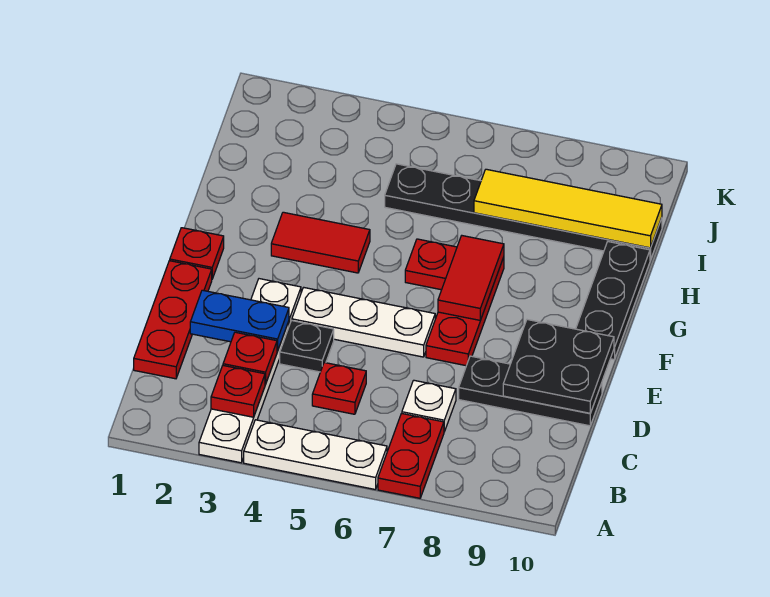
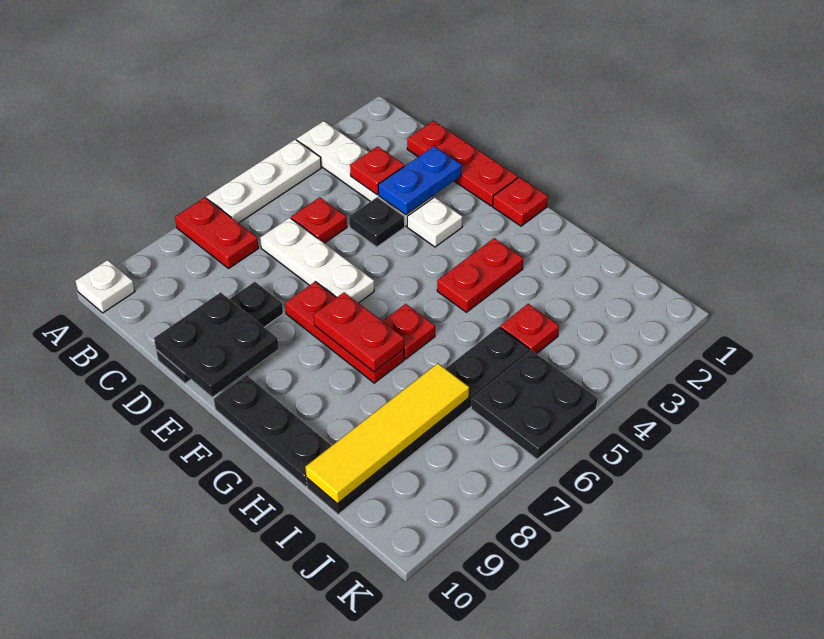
red 1x1 plate [211,366,265,417] -> red 1x1 plate moved to [500,304,559,354]
white 1x1 plate [402,380,456,432] -> white 1x1 plate moved to [75,260,135,313]
white 1x3 plate [292,287,435,357] -> white 1x3 plate turned to [260,218,374,303]
red 1x2 tile [438,236,504,320] -> red 1x2 plate [314,292,404,372]
red 1x2 tile [271,212,370,273] -> red 1x2 plate [437,238,523,312]
none -> black 2x2 plate [471,350,598,459]

